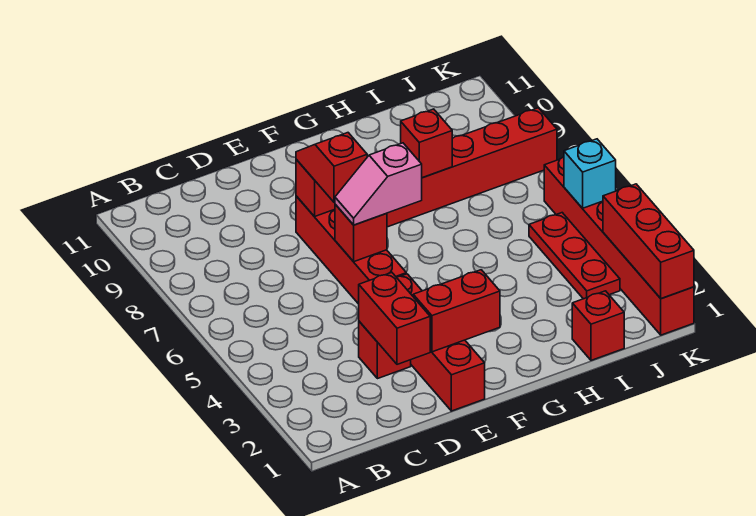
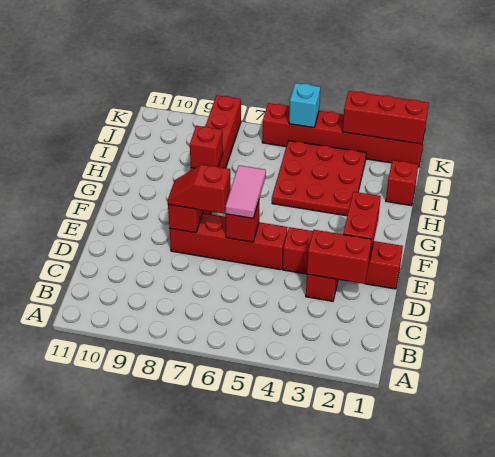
pink 1x2 slope [335,143,422,225] -> pink 1x2 tile [226,165,266,218]
red 1x3 plate [529,213,620,299] -> red 3x3 plate [272,141,366,216]

